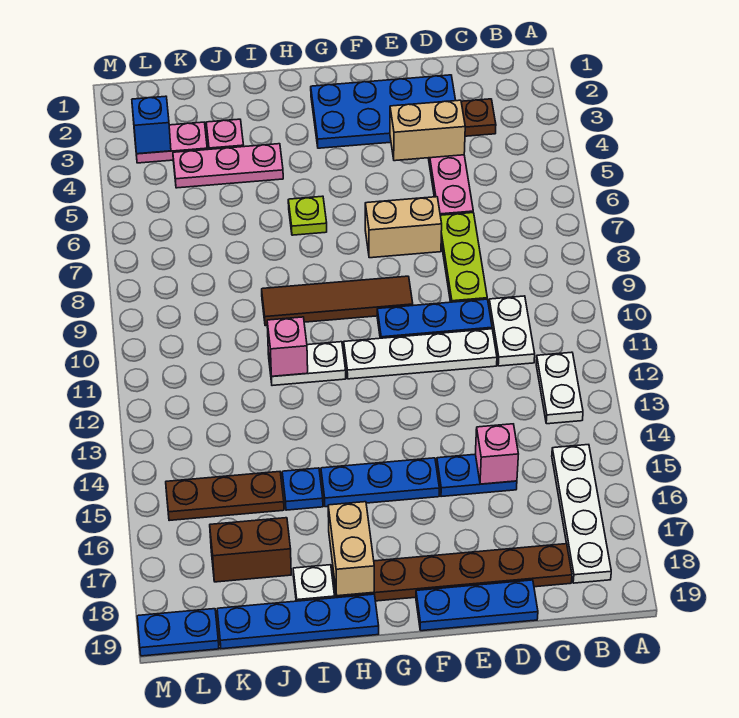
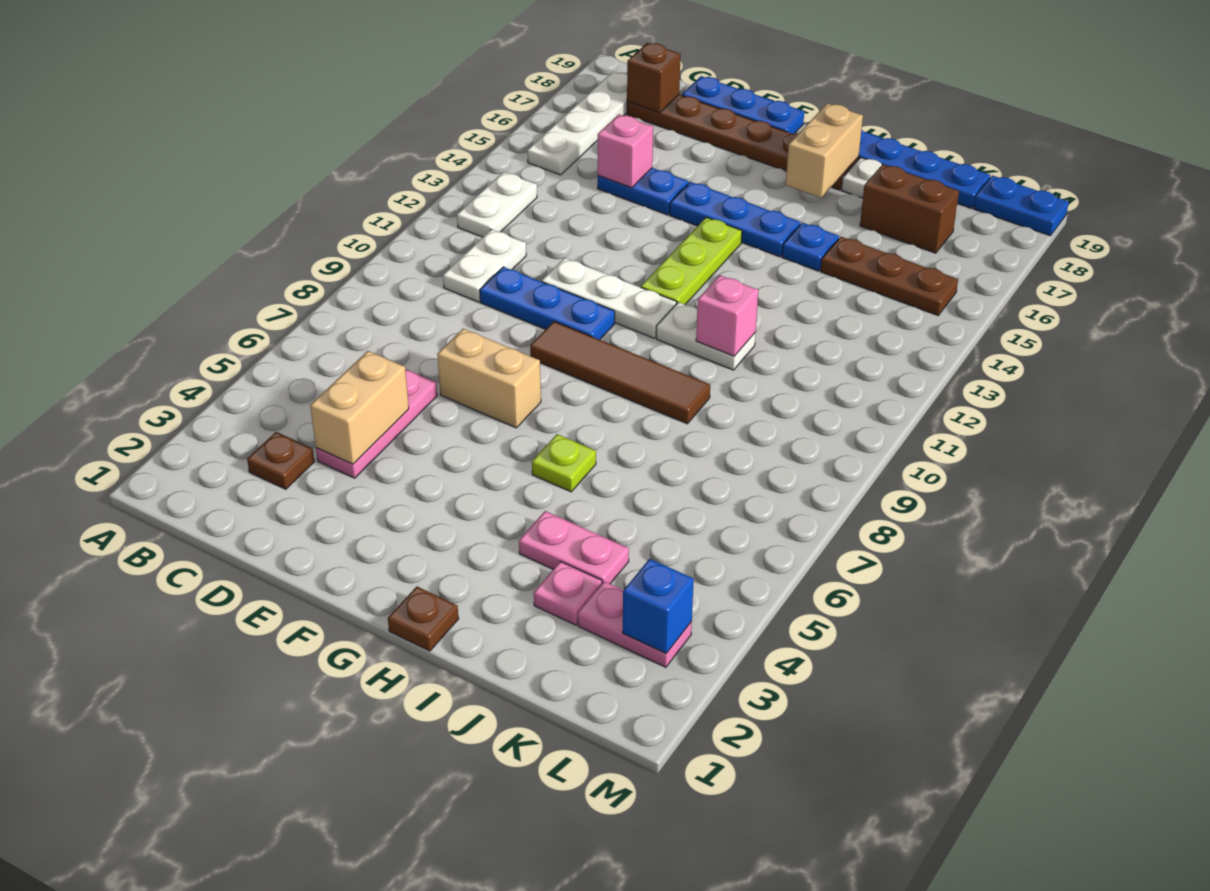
none -> brown 1x1 brick [627,43,681,113]
blue 2x4 plate [311,75,456,148] -> none
tan 1x2 brick [390,100,465,161] -> tan 1x2 brick turned to [310,351,409,464]
lime 1x3 plate [440,213,487,302] -> lime 1x3 plate moved to [641,217,742,305]
white 1x4 plate [344,329,497,379] -> white 1x3 plate [542,258,676,338]
none -> brown 1x1 plate [388,587,459,651]
pink 1x3 plate [173,144,283,188] -> pink 1x2 plate [519,511,629,584]

